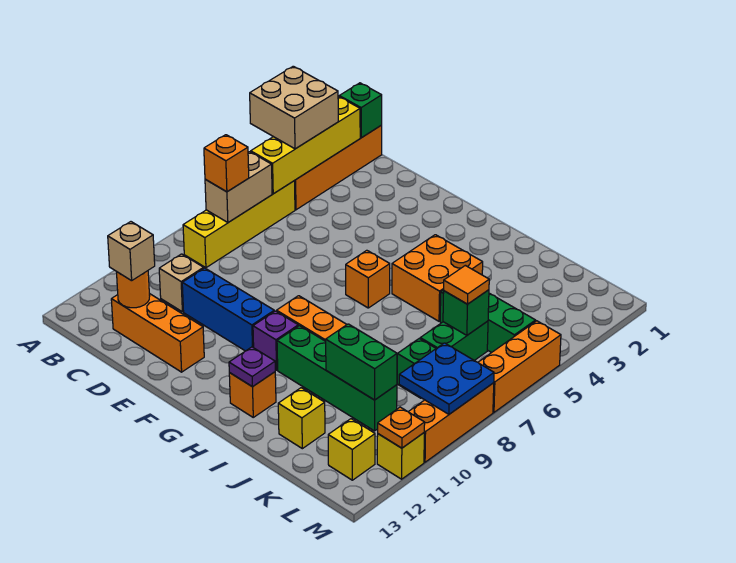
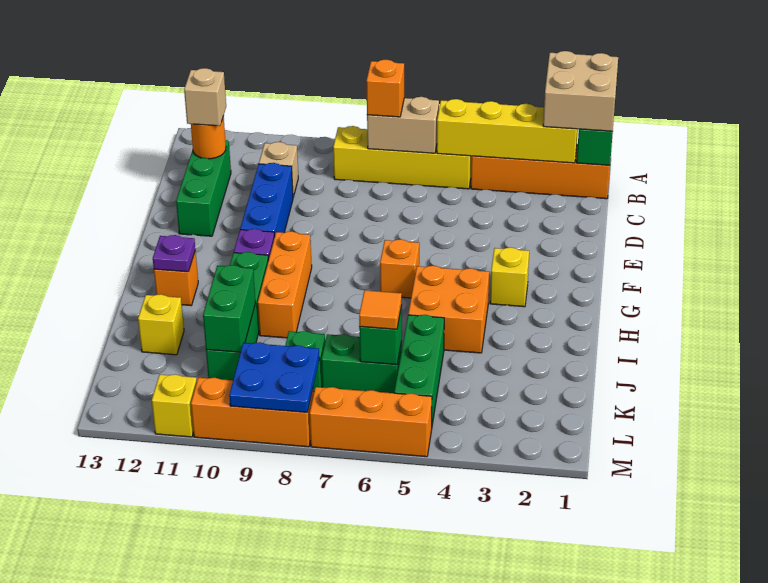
tan 2x2 brick [250,66,338,149] -> tan 2x2 brick moved to [543,51,618,131]
orange 1x3 brick [111,293,204,372] -> green 1x3 brick [176,140,231,236]
yellow 1x1 brick [328,419,375,480] -> yellow 1x1 brick moved to [490,247,529,307]
orange 1x1 plate [378,407,425,448] -> none

